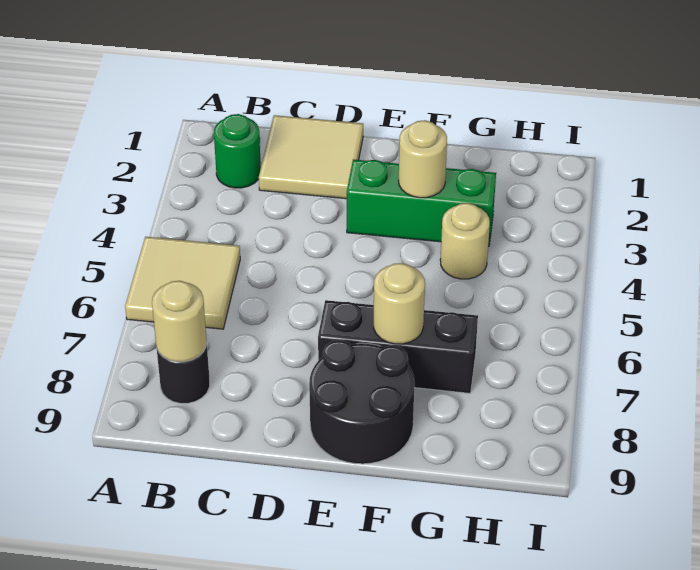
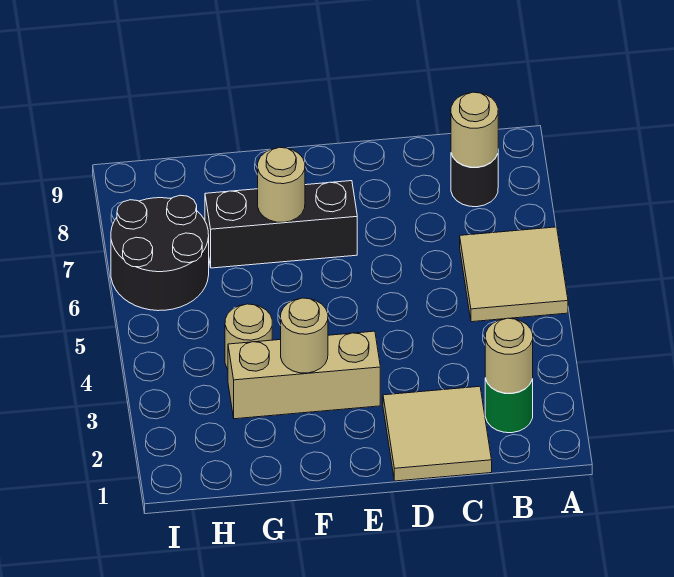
none -> tan 1x1 round brick [485,318,533,393]
green 1x3 brick [347,159,496,246] -> tan 1x3 brick [228,331,380,419]
black 2x2 round brick [309,340,415,464] -> black 2x2 round brick moved to [111,195,209,311]

